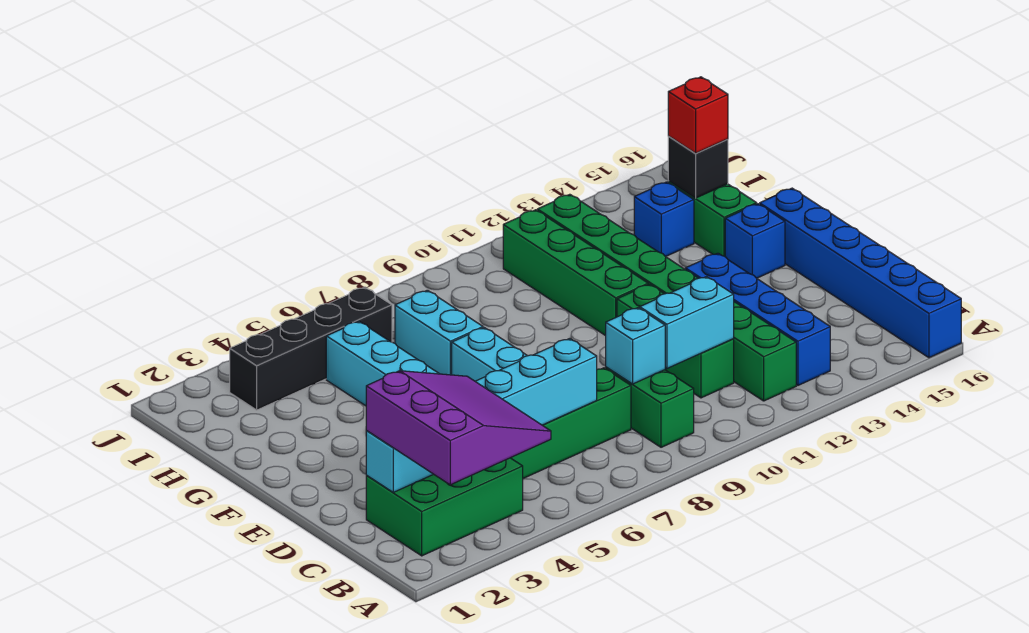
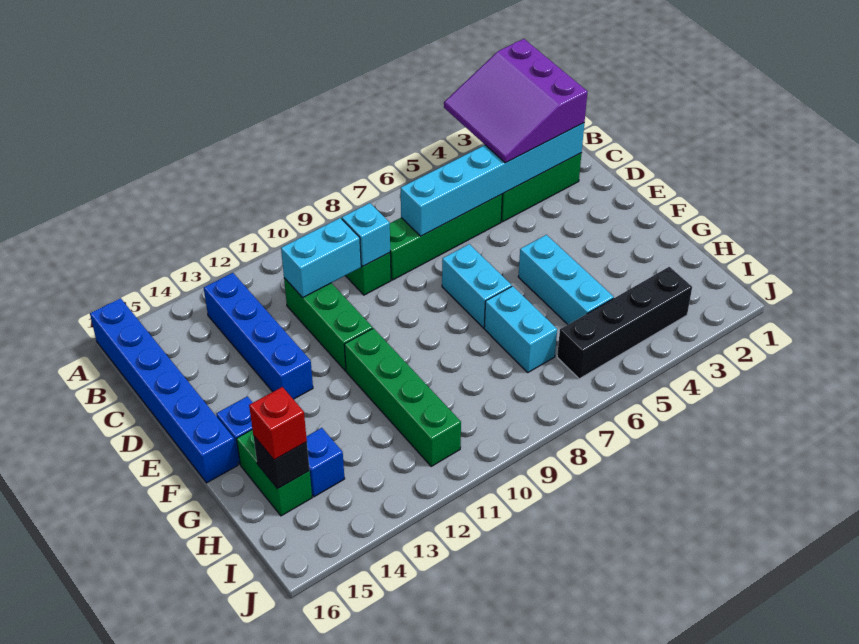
green 1x8 brick [537,194,796,401] -> none

